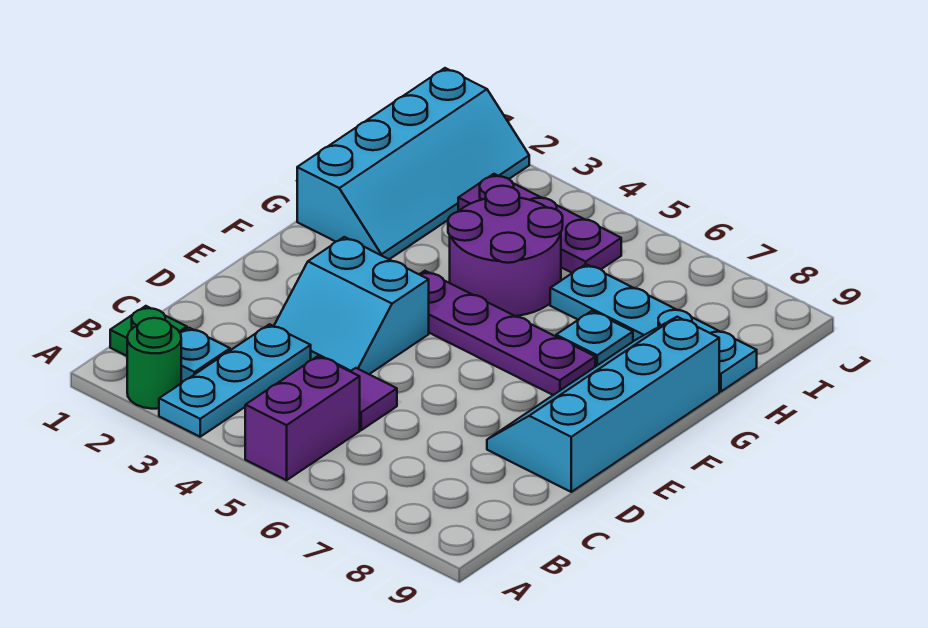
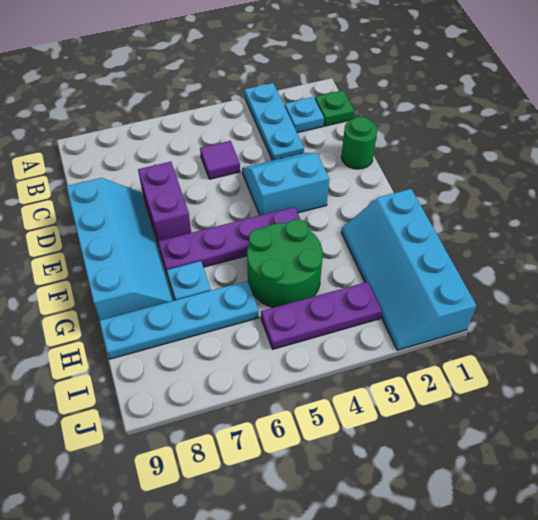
green 1x1 round brick [127,318,181,409] -> green 1x1 round brick moved to [341,117,377,169]
purple 1x2 brick [245,356,360,480] -> purple 1x2 brick moved to [138,162,191,243]
purple 2x2 round brick [448,186,563,316] -> green 2x2 round brick [247,219,323,308]

